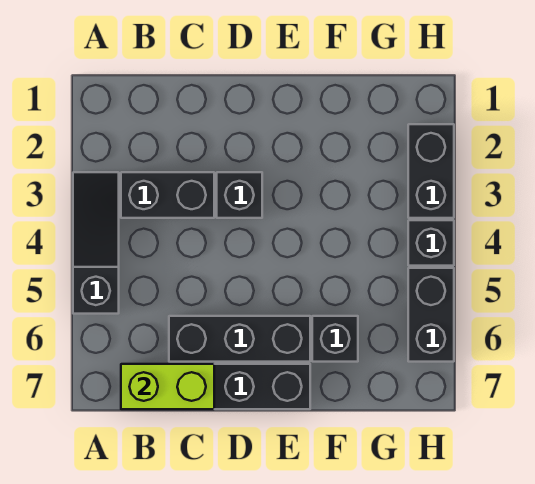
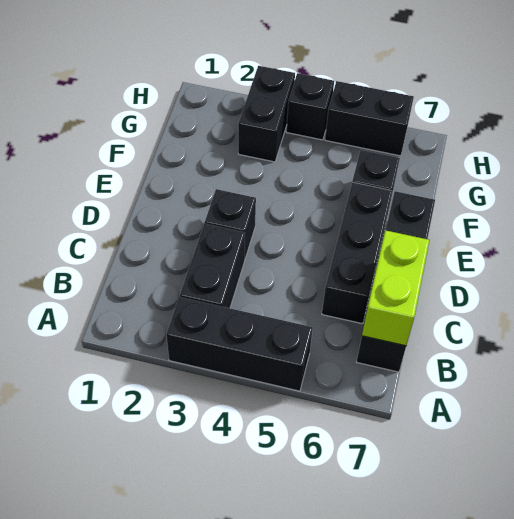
black 1x3 slope [73,172,119,314] -> black 1x3 brick [166,297,313,391]
black 1x2 brick [408,124,454,218] -> black 1x2 brick turned to [238,66,295,162]

